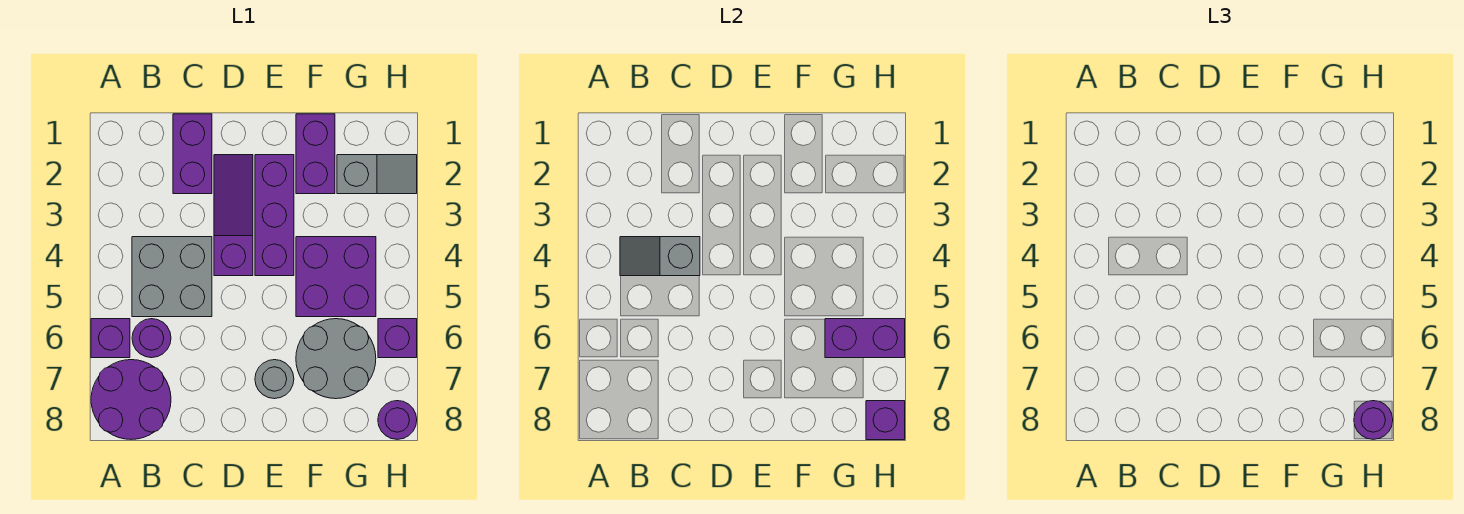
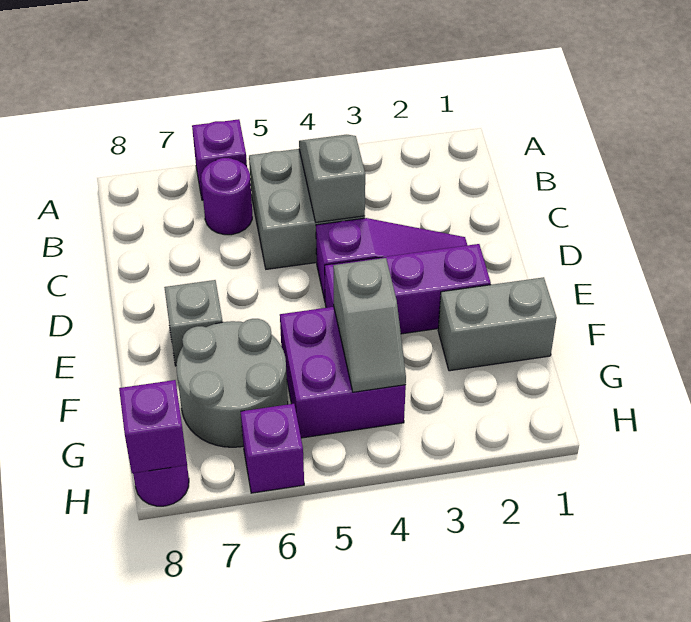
purple 2x2 round brick [91,360,171,440] -> none
purple 1x2 brick [173,114,212,194] -> none
grey 1x1 round brick [255,360,294,399] -> grey 1x1 brick [164,280,222,366]
purple 1x2 brick [296,114,335,194] -> grey 1x2 brick [438,277,557,371]
grey 1x2 slope [337,155,417,194] -> grey 1x2 slope moved to [333,258,406,392]
purple 1x2 brick [825,319,905,358] -> none
purple 1x1 round brick [1354,401,1393,440] -> none

